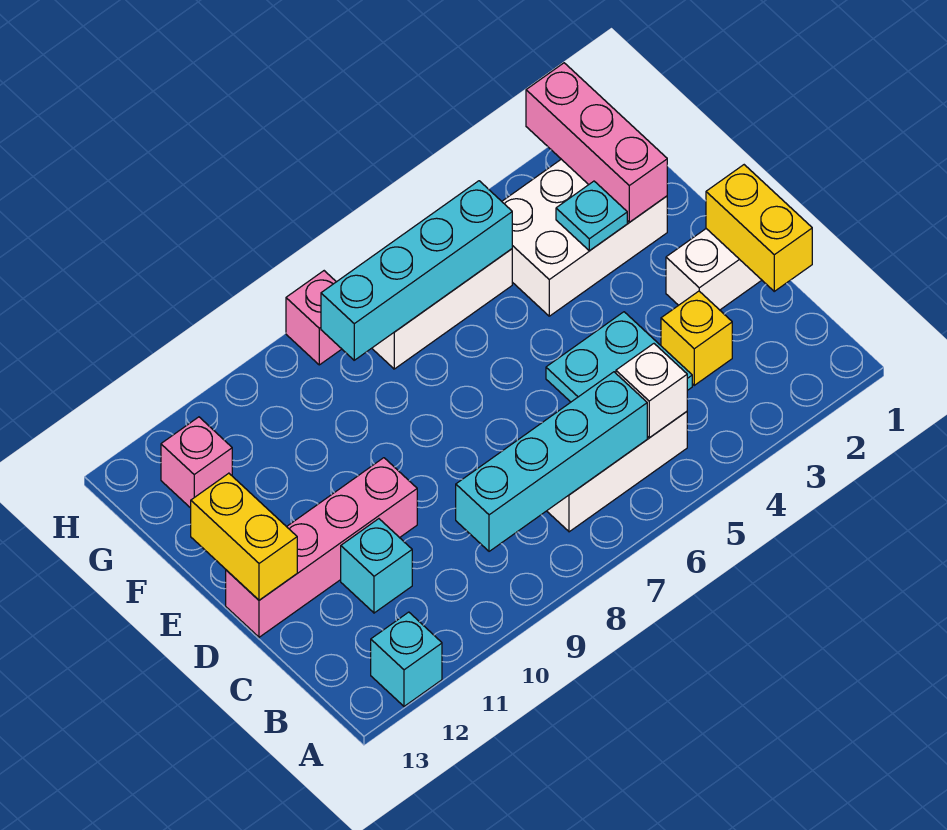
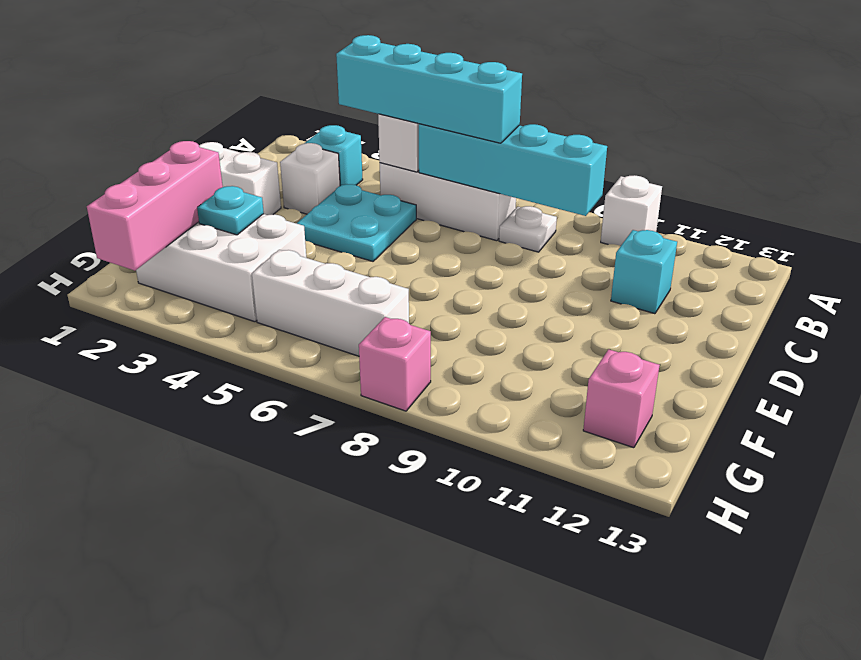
none -> white 1x1 brick [601,175,662,246]
cyan 1x1 brick [371,612,442,706] -> cyan 1x1 brick moved to [304,125,363,186]
none -> white 1x1 plate [499,206,557,252]
yellow 1x2 brick [706,165,812,291] -> none
yellow 1x1 brick [661,291,732,385] -> white 1x1 brick [280,143,340,214]
pink 1x4 brick [226,458,417,637] -> none
yellow 1x2 brick [191,473,297,600] -> none
cyan 1x4 brick [321,181,512,360] -> cyan 1x4 brick moved to [336,35,522,143]

